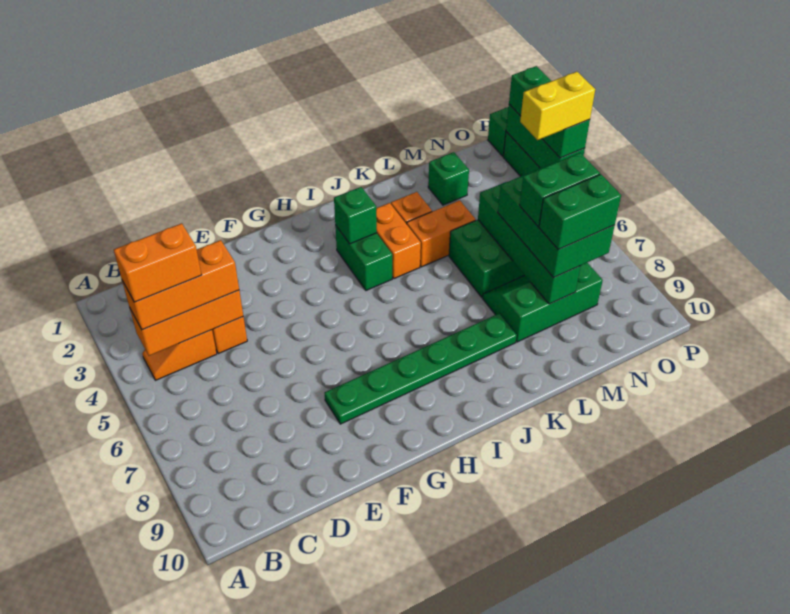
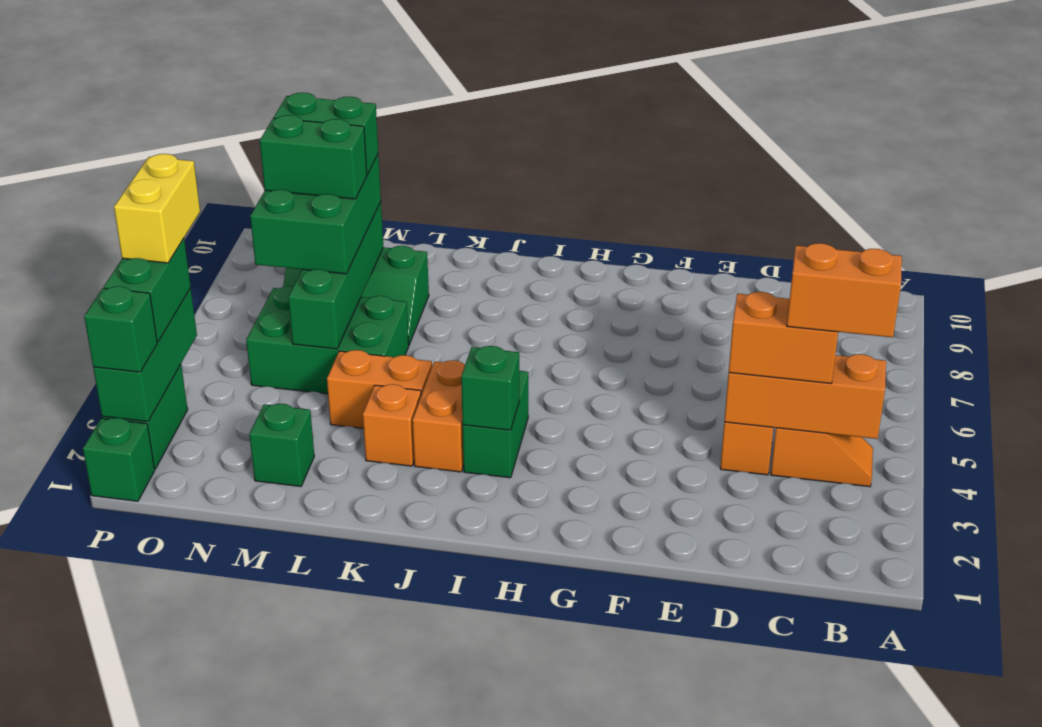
orange 1x3 brick [122,240,239,330] -> orange 1x2 brick [729,292,838,383]
green 1x6 plate [325,313,517,424] -> none
yellow 1x2 brick [520,72,595,140] -> yellow 1x2 brick turned to [114,154,200,263]

